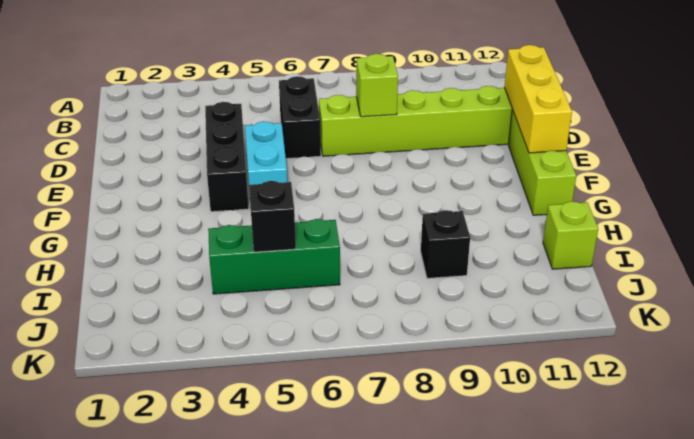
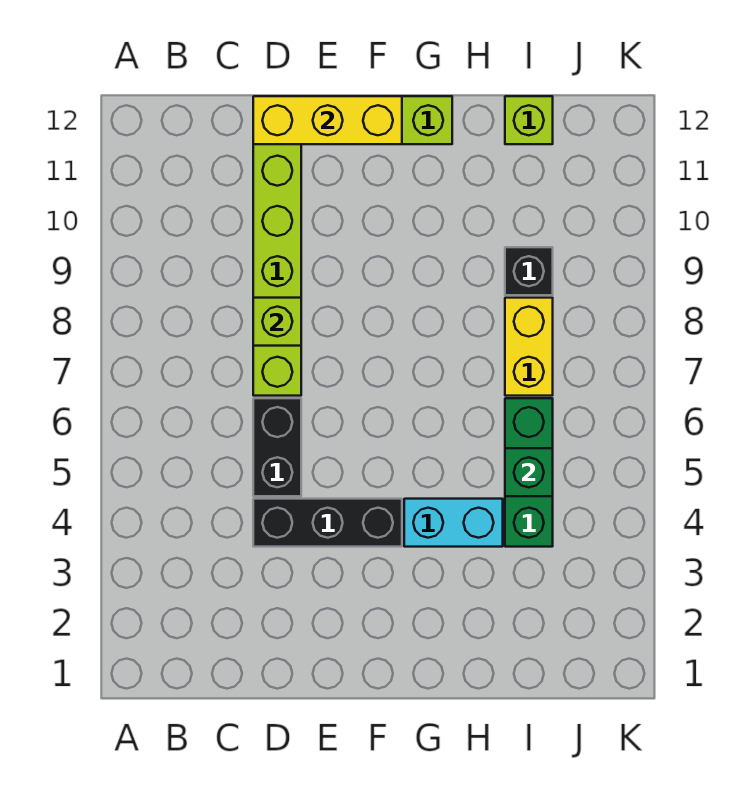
black 1x2 brick [279,76,321,159] -> black 1x2 brick turned to [253,398,301,496]
cyan 1x2 brick [245,121,287,208] -> cyan 1x2 brick moved to [404,499,503,547]
black 1x1 brick [249,181,296,252] -> green 1x1 brick [505,448,553,496]
none -> yellow 1x2 brick [505,298,553,396]

